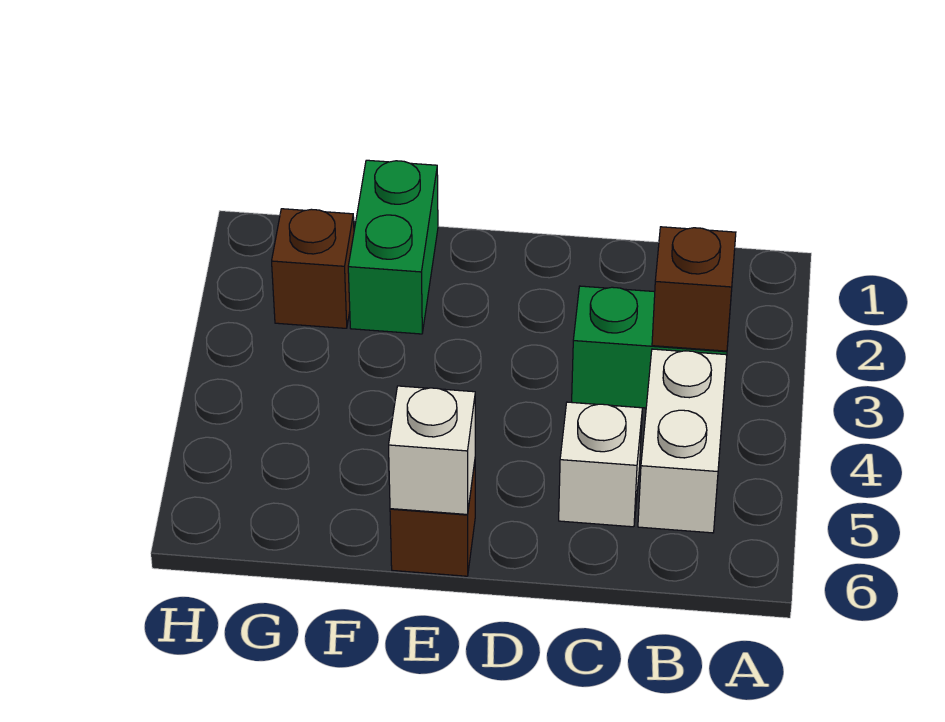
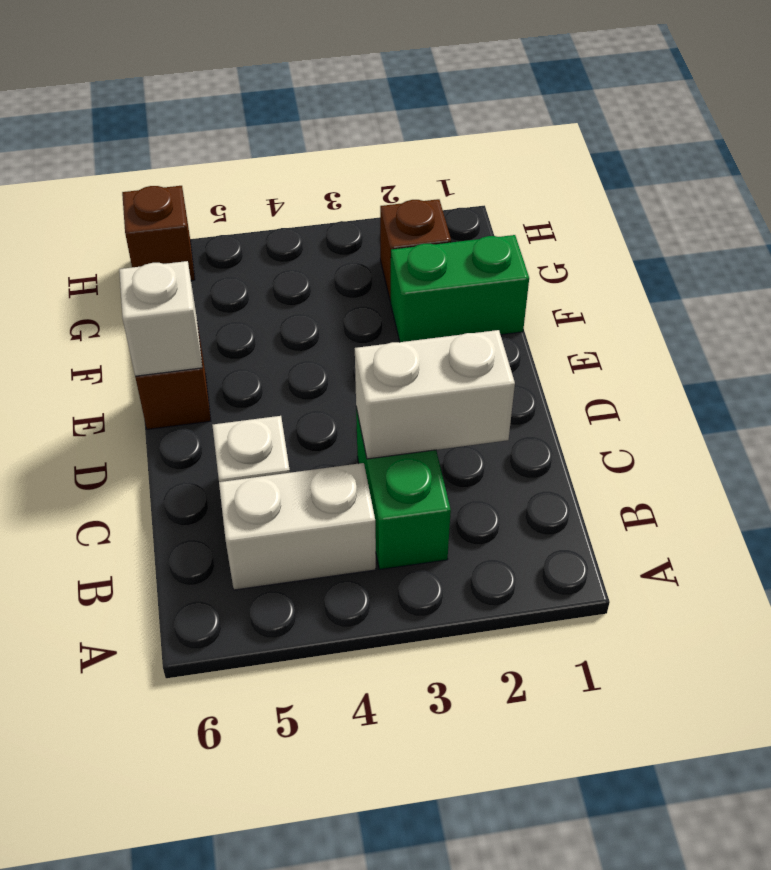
brown 1x1 brick [652,227,736,351] -> brown 1x1 brick moved to [122,186,195,281]
none -> white 1x2 brick [355,330,515,459]

